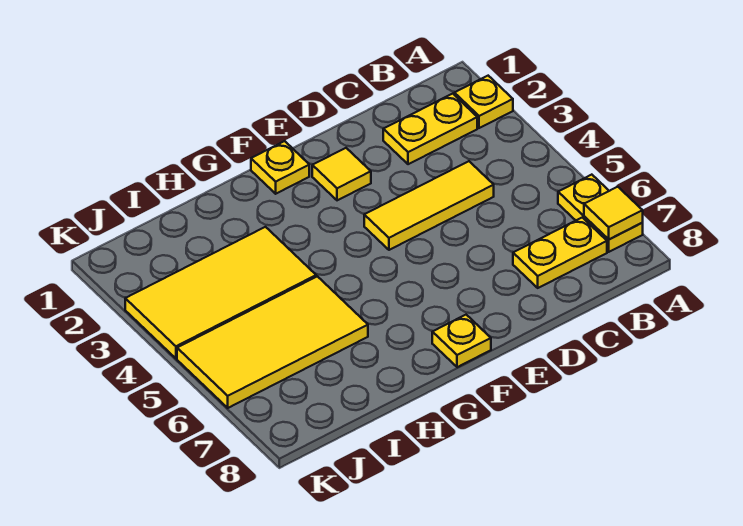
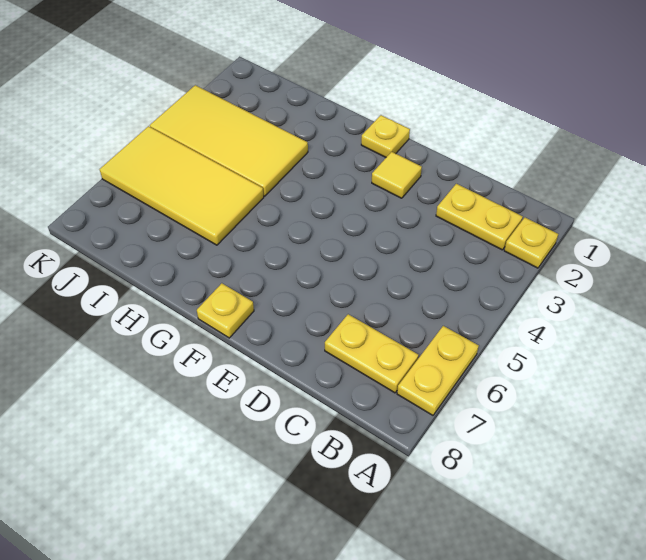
yellow 1x1 tile [584,187,643,239] -> none
yellow 1x3 tile [364,161,494,250] -> none

